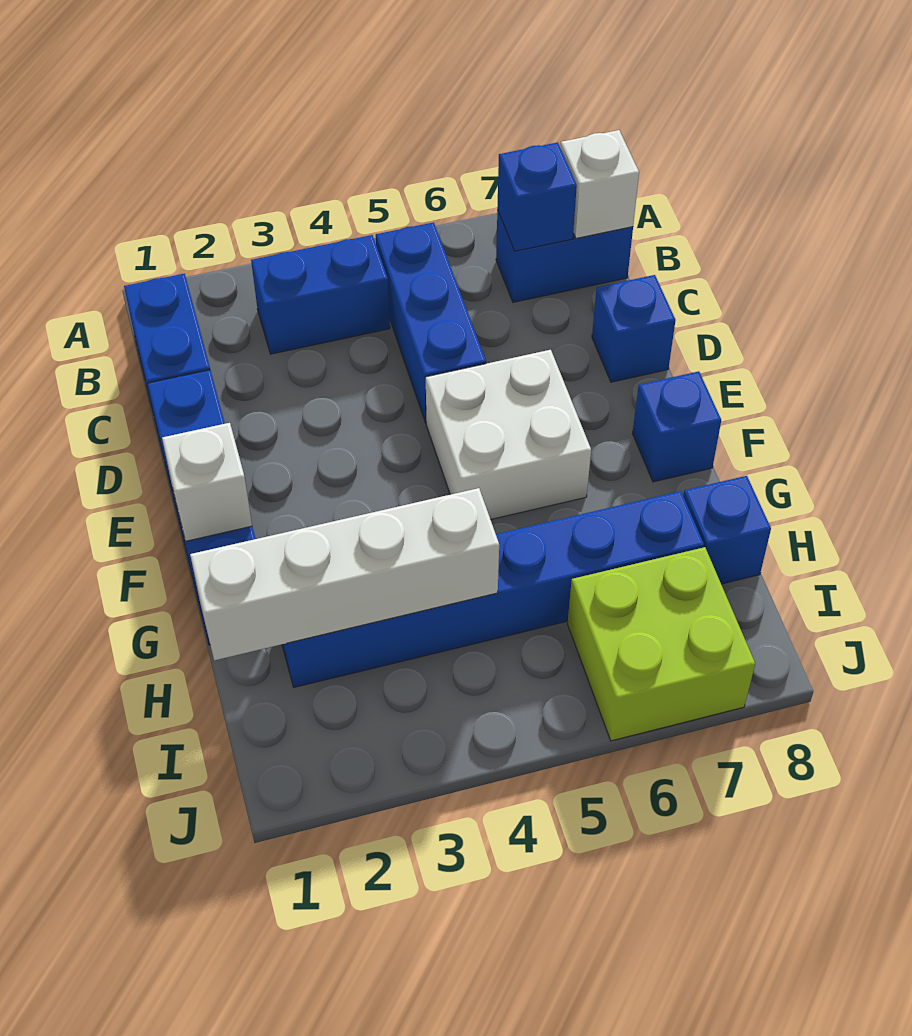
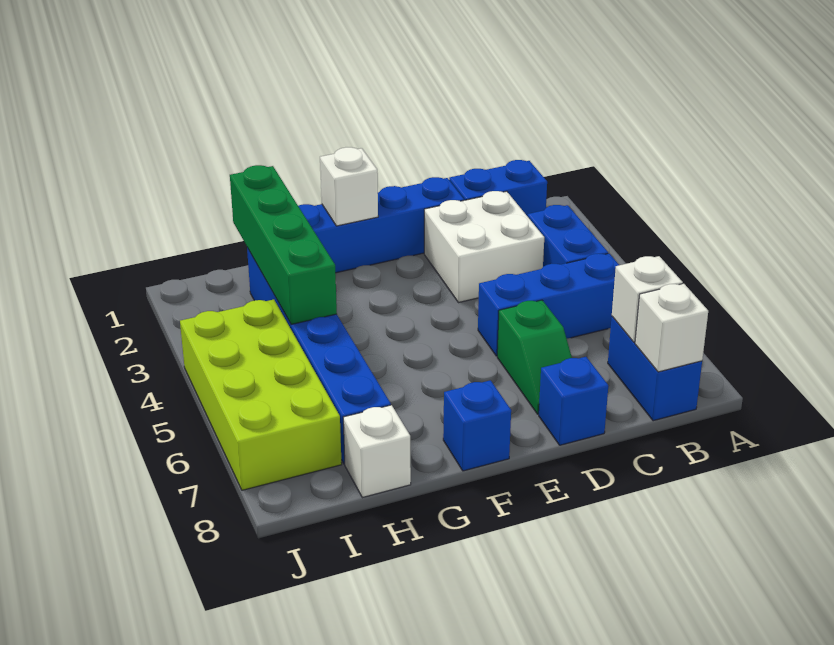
blue 1x1 brick [497,142,577,251] -> white 1x1 brick [612,256,683,342]
none -> green 1x2 slope [497,300,572,414]
white 2x2 brick [426,350,591,520] -> white 2x2 brick moved to [424,191,544,303]
white 1x4 brick [190,488,499,660] -> green 1x4 brick [230,165,337,324]
blue 1x1 brick [683,476,771,584] -> white 1x1 brick [343,405,411,498]
lime 2x2 brick [568,547,755,741] -> lime 2x4 brick [180,299,342,490]

